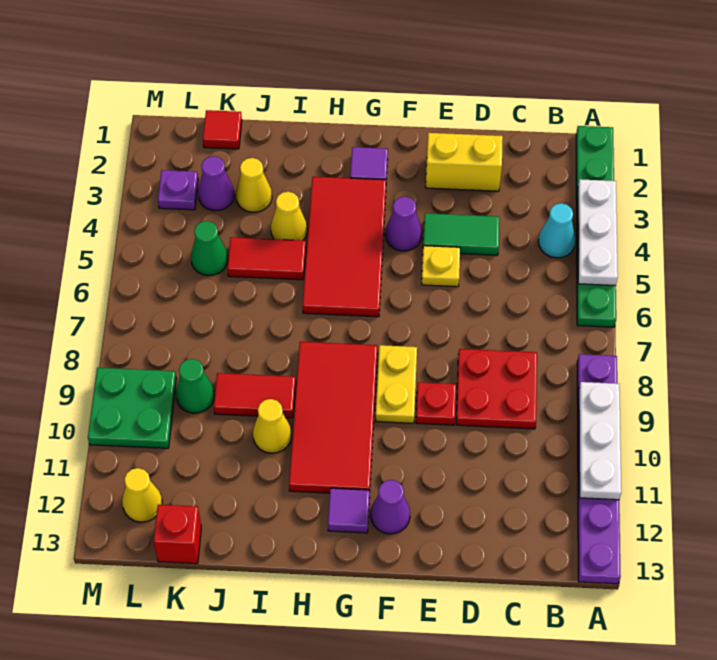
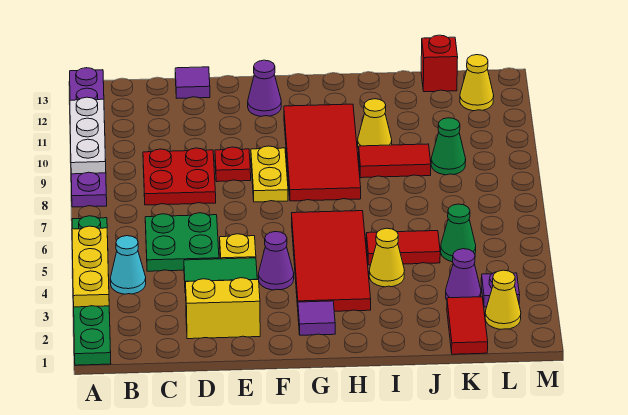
white 1x3 plate [578,179,618,286] -> yellow 1x3 plate [72,226,109,307]
purple 1x1 tile [328,488,370,533] -> purple 1x1 tile moved to [175,67,210,98]
yellow 1x1 cone [236,158,272,212] -> yellow 1x1 cone moved to [485,270,521,329]
red 1x1 tile [203,110,242,149] -> red 1x2 tile [447,297,488,354]
green 2x2 plate [88,368,176,448] -> green 2x2 plate moved to [145,213,219,271]

